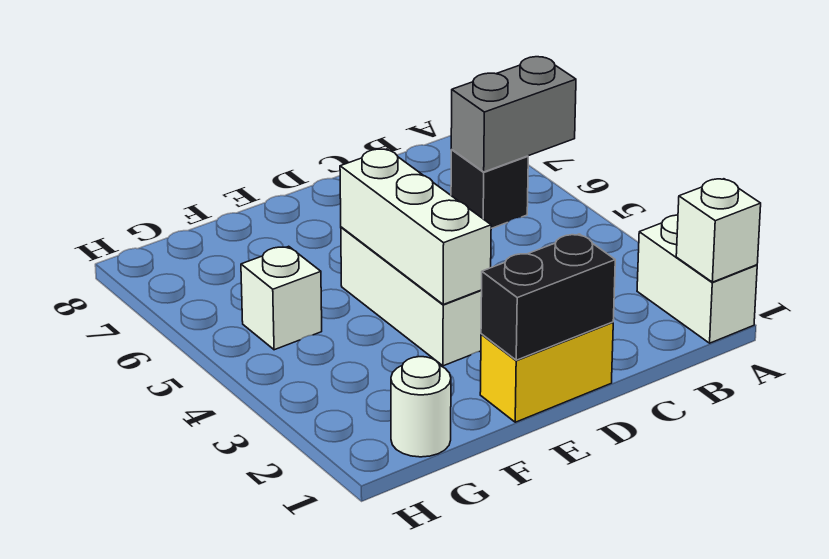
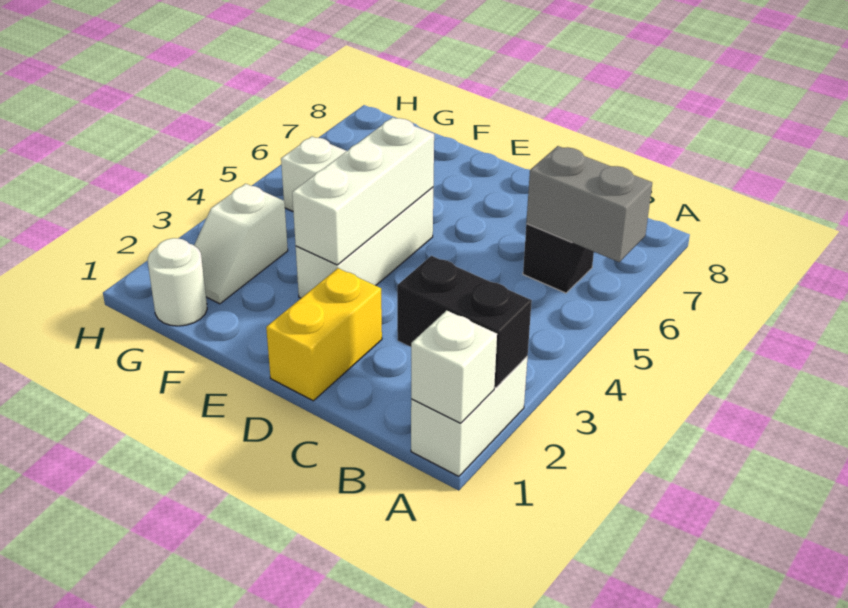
yellow 1x2 brick [480,322,613,422] -> yellow 1x2 brick turned to [266,268,382,401]
black 1x2 brick [481,234,615,360] -> black 1x2 brick moved to [397,256,532,388]
none -> white 1x2 slope [194,184,288,304]

